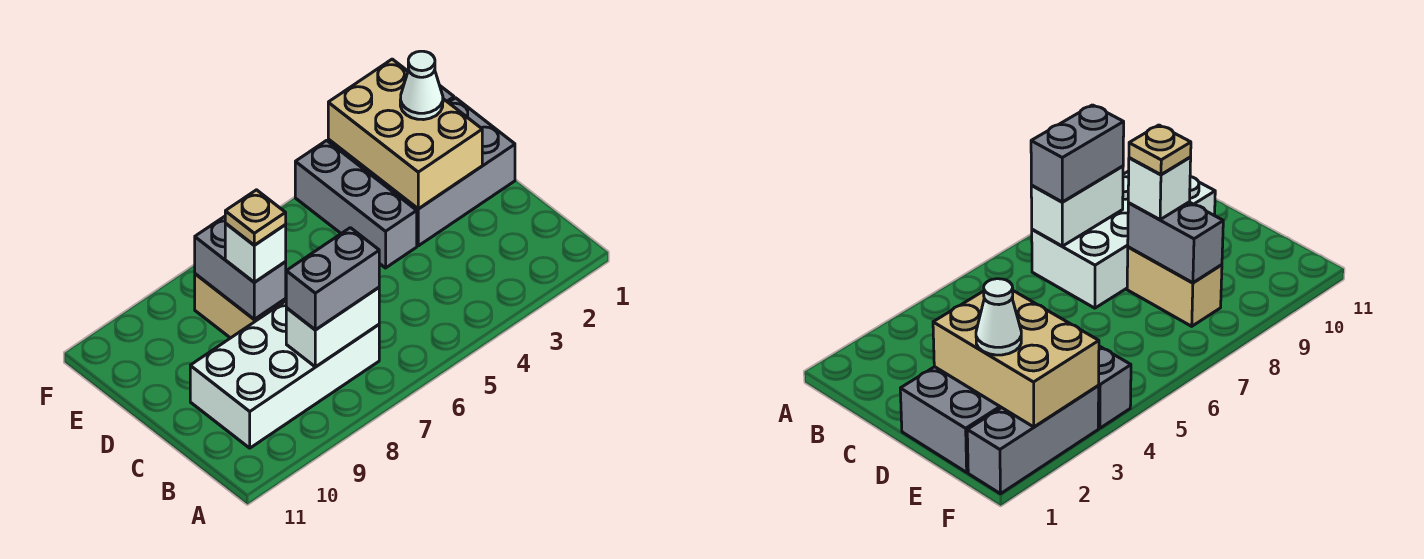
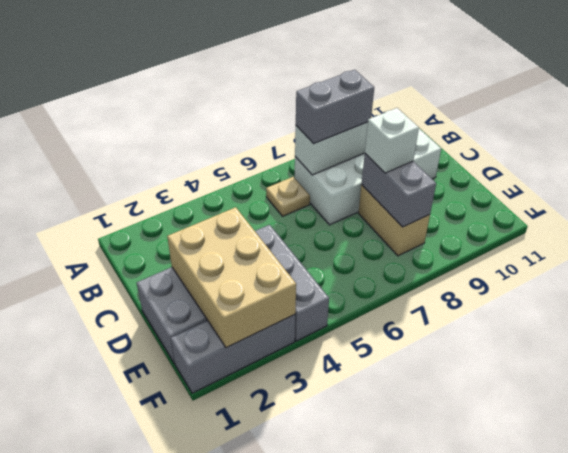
tan 1x1 plate [225,190,286,245] -> tan 1x1 plate moved to [266,177,310,216]
white 1x1 cone [400,51,443,120] -> none

